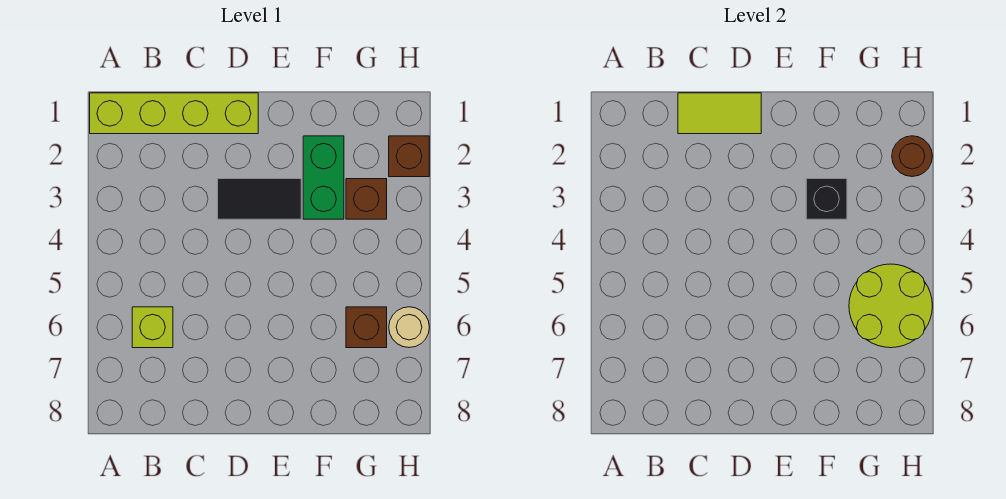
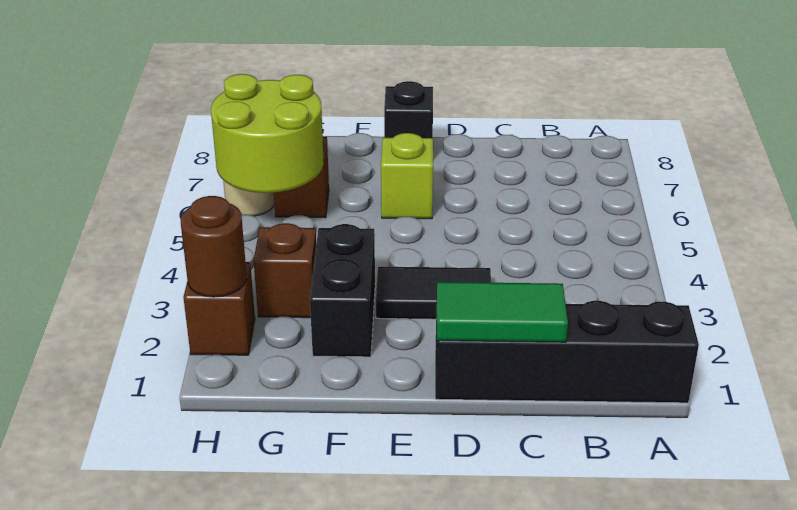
lime 1x4 brick [90,93,258,134] -> black 1x4 brick [435,301,699,403]
lime 1x1 brick [132,307,173,348] -> lime 1x1 brick moved to [381,133,433,219]
lime 1x2 tile [678,93,761,134] -> green 1x2 tile [437,282,568,342]
green 1x2 brick [303,136,344,219] -> black 1x2 brick [310,224,375,357]
black 1x1 brick [806,179,847,219] -> black 1x1 brick moved to [384,81,433,138]

